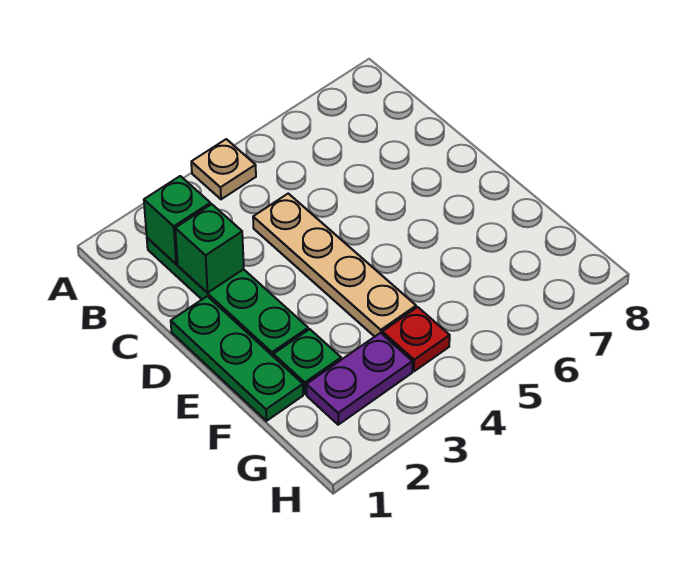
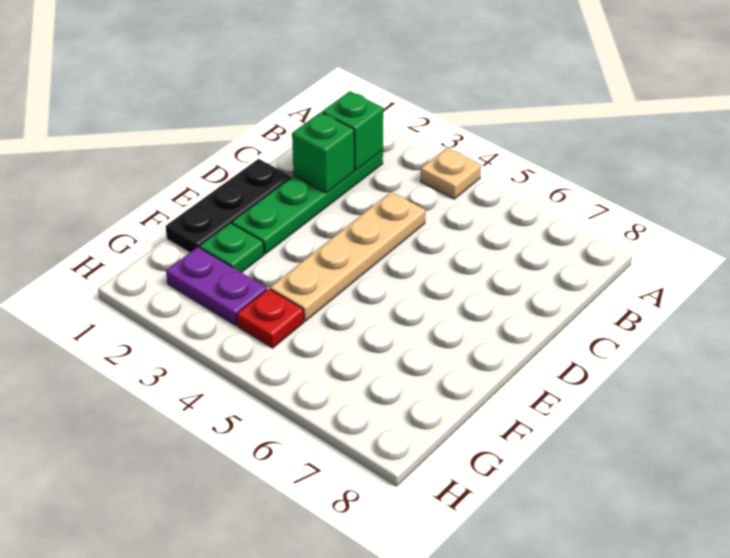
green 1x3 plate [171,296,303,421] -> black 1x3 plate [166,159,291,253]

